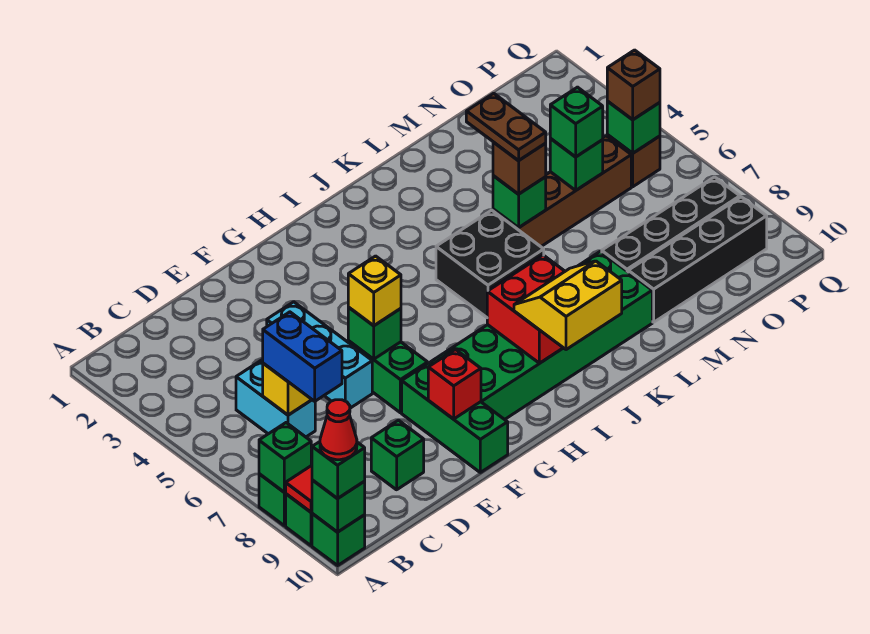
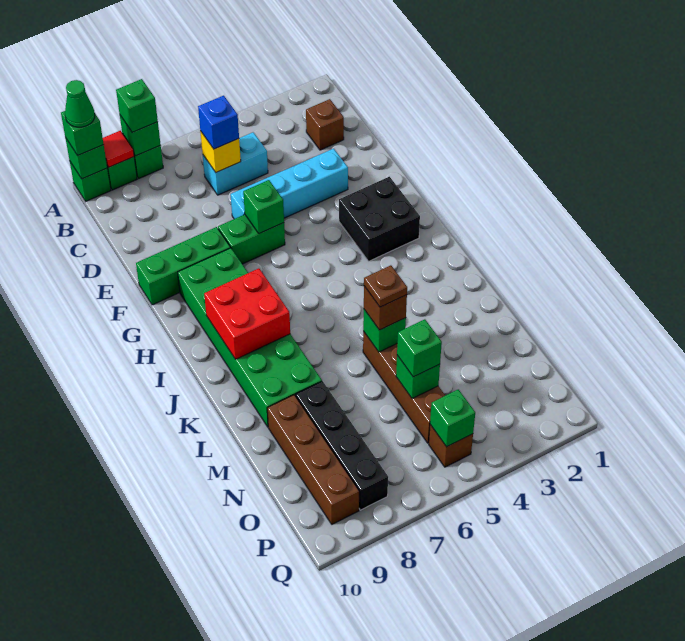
red 1x1 cone [320,400,357,460] -> green 1x1 cone [65,80,95,127]
blue 1x2 brick [263,312,342,401] -> blue 1x1 brick [198,96,239,149]
green 1x1 brick [371,420,424,490] -> green 1x1 brick moved to [116,79,158,133]
cyan 1x3 brick [267,302,372,408] -> cyan 1x4 brick [231,149,348,219]
yellow 1x1 brick [348,256,401,326] -> none
red 1x1 brick [428,350,481,419] -> none
yellow 2x2 slope [514,261,622,350] -> none
black 2x2 brick [436,210,544,317] -> black 2x2 brick moved to [339,177,420,261]
brown 1x2 plate [466,93,546,161] -> brown 1x1 plate [364,265,407,307]
black 1x4 brick [628,197,767,322] -> brown 1x4 brick [267,395,359,524]
brown 1x1 brick [607,50,660,120] -> brown 1x1 brick moved to [306,99,344,150]

